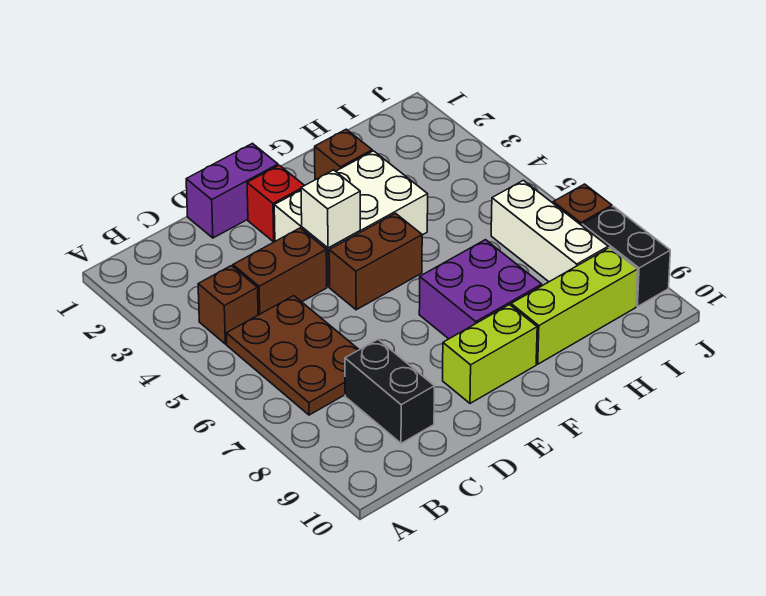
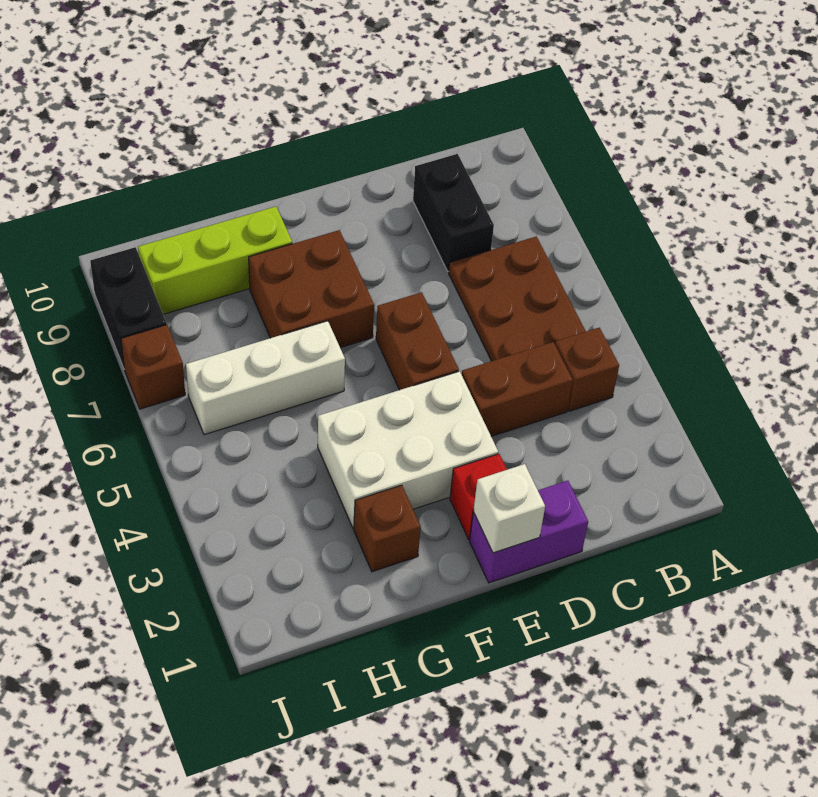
white 1x1 brick [301,170,360,248] -> white 1x1 brick moved to [473,464,545,553]
brown 1x2 brick [329,213,422,310] -> brown 1x2 brick turned to [376,292,459,390]
lime 1x2 brick [443,305,537,403] -> none
purple 2x2 brick [419,240,542,339] -> brown 2x2 brick [249,230,374,348]
white 1x3 brick [491,180,608,282] -> white 1x3 brick turned to [186,321,345,435]

